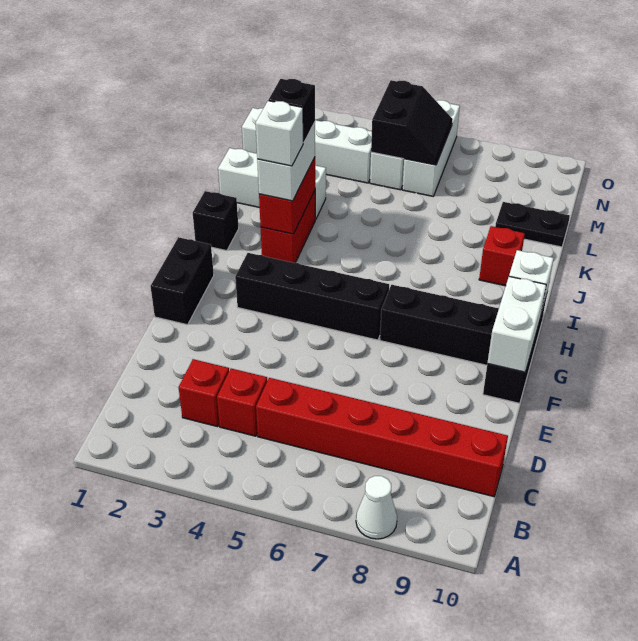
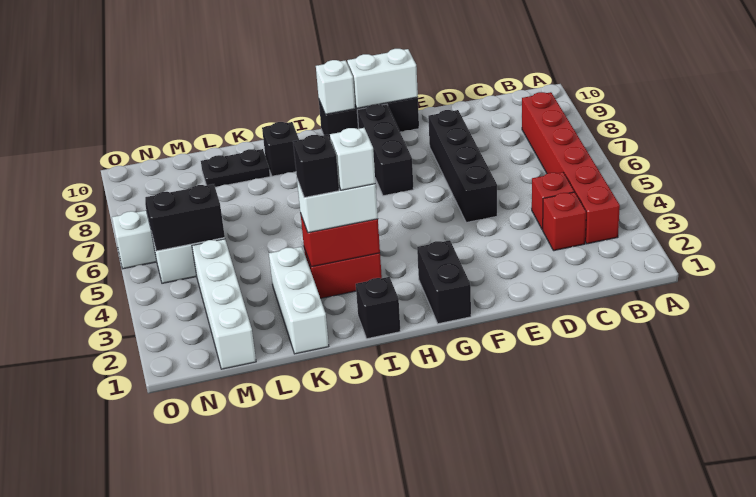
white 1x1 cone [356,476,397,539] -> none
red 1x6 brick [256,378,508,497] -> red 1x6 brick moved to [522,92,620,244]
black 1x2 brick [150,237,214,325] -> black 1x2 brick turned to [417,240,471,324]
black 1x4 brick [235,253,389,340] -> black 1x4 brick moved to [428,110,497,223]
red 1x1 brick [479,226,525,286] -> black 1x1 brick [262,122,299,176]
black 1x2 plate [495,202,570,247] -> black 1x2 plate turned to [201,149,270,187]

